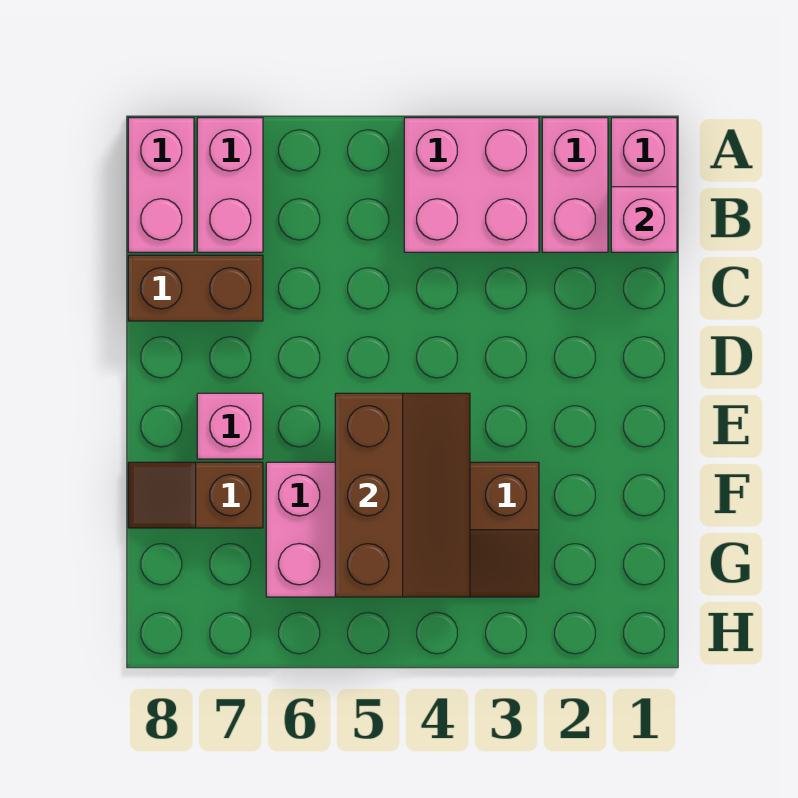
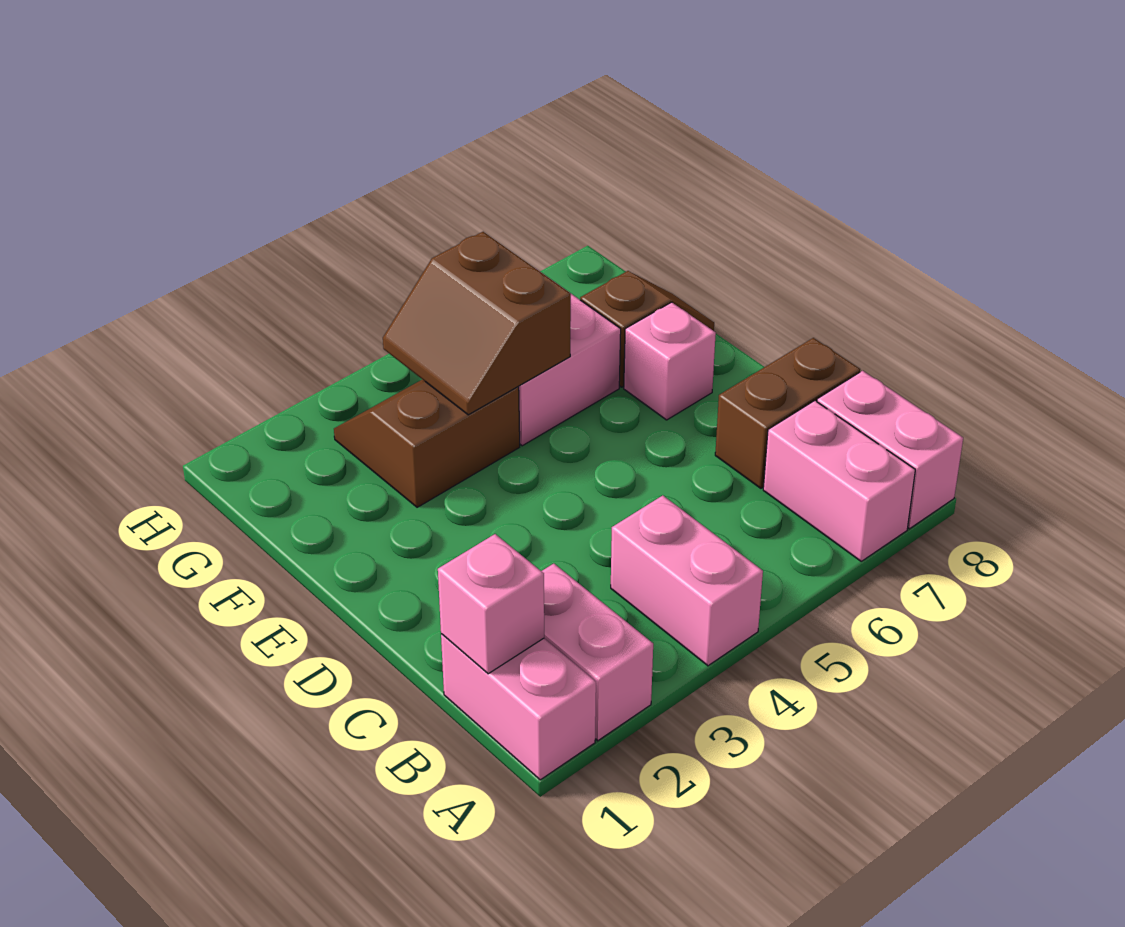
pink 2x2 brick [404,118,539,252] -> pink 1x2 brick [611,495,763,666]
brown 2x3 slope [335,393,470,597] -> brown 2x2 slope [383,232,571,415]

